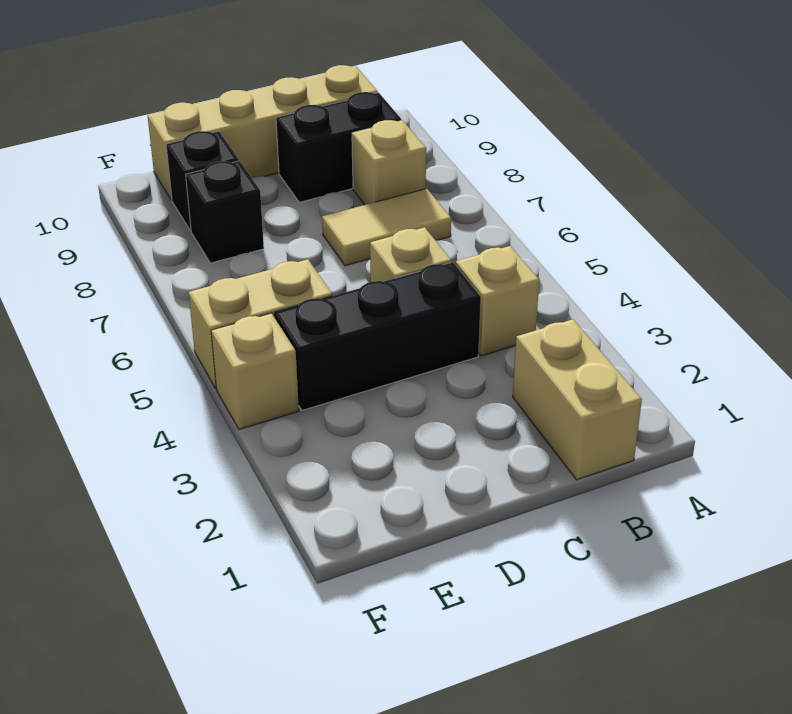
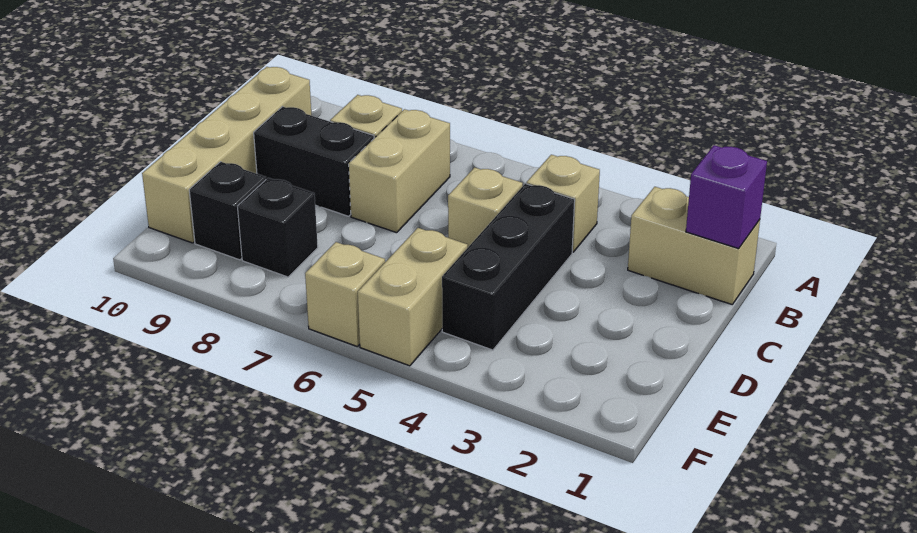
none -> purple 1x1 brick [686,145,767,249]
tan 1x2 tile [322,189,451,266] -> tan 1x2 brick [349,109,450,233]
black 1x2 brick [276,92,401,202] -> black 1x2 brick turned to [254,107,374,216]
tan 1x1 brick [211,313,299,430] -> tan 1x1 brick moved to [305,242,385,346]

